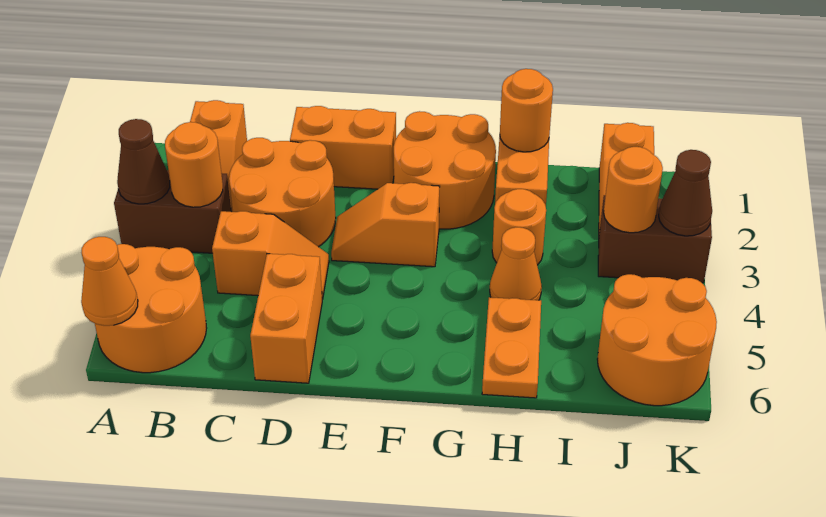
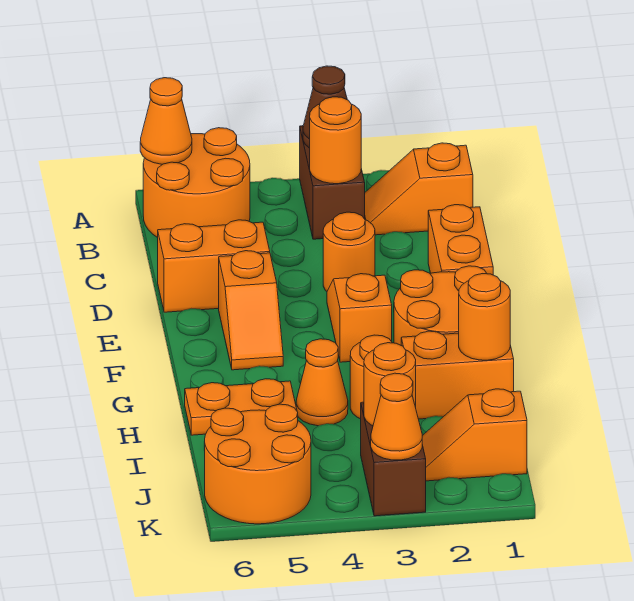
orange 2x2 round brick [229,138,336,247] -> orange 1x1 round brick [323,212,375,291]
orange 1x2 slope [212,211,329,299] -> orange 1x2 slope moved to [219,251,283,370]
brown 1x1 cone [659,150,712,236] -> orange 1x1 cone [371,373,422,460]

